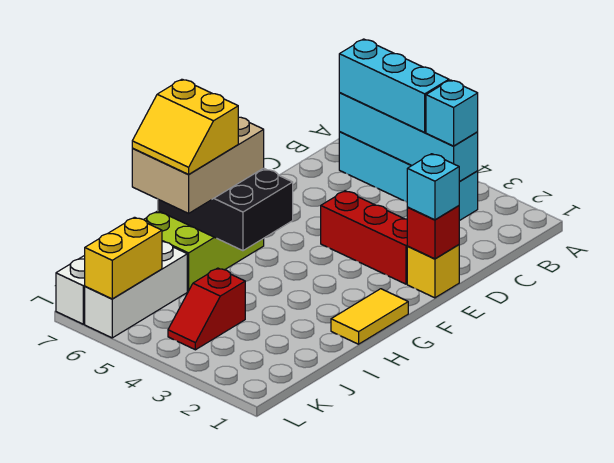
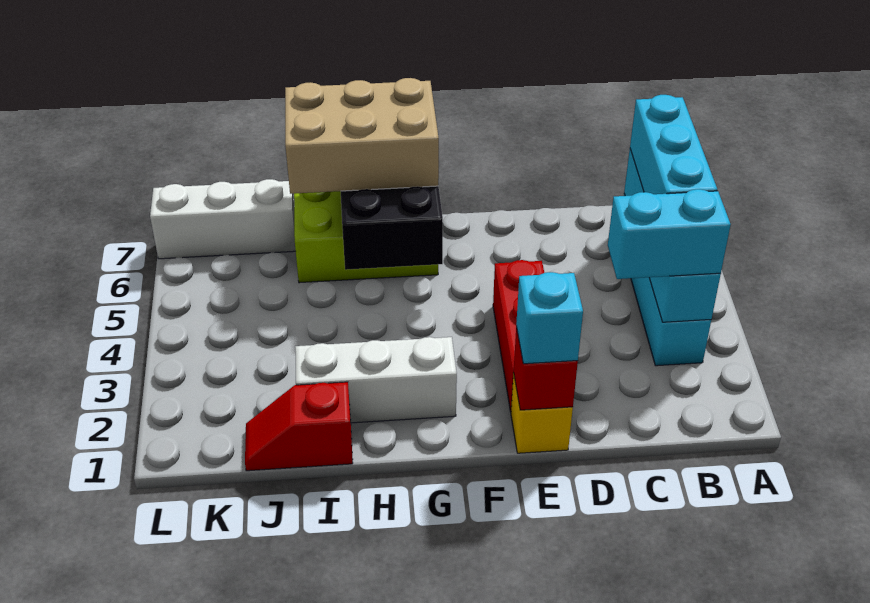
cyan 1x1 brick [426,80,478,146] -> cyan 1x2 brick [608,189,731,279]
yellow 1x2 tile [331,289,408,344] -> none
yellow 2x2 slope [132,79,238,175] -> none
red 1x2 slope [168,268,245,350] -> red 1x2 slope moved to [245,382,353,471]
white 1x3 brick [85,242,187,338] -> white 1x3 brick moved to [295,337,457,423]
yellow 1x2 brick [85,217,162,299] -> none

